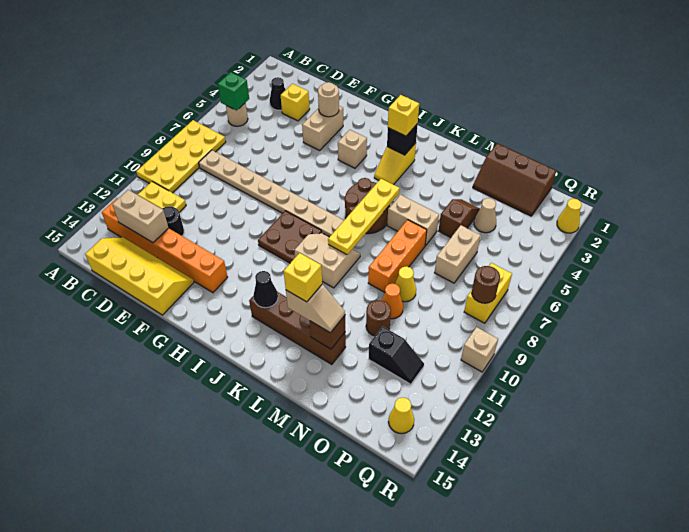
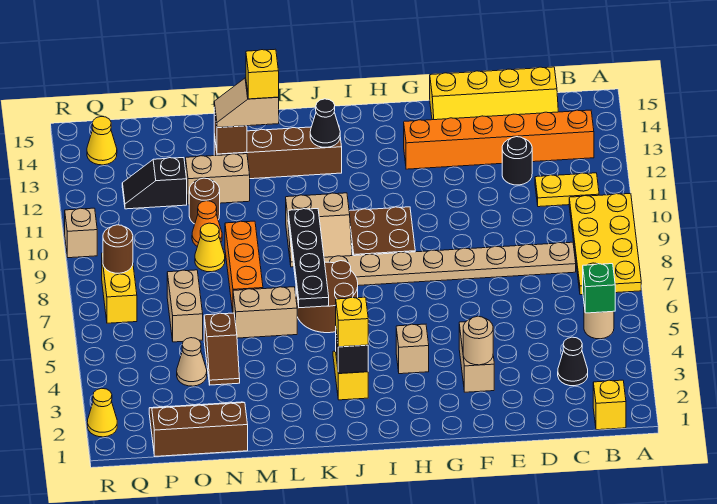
tan 1x2 brick [112,190,168,243] -> tan 1x2 brick moved to [186,154,250,205]
yellow 1x1 brick [281,84,310,121] -> yellow 1x1 brick moved to [593,380,626,430]
yellow 1x4 plate [328,179,400,254] -> black 1x4 plate [288,209,329,308]

